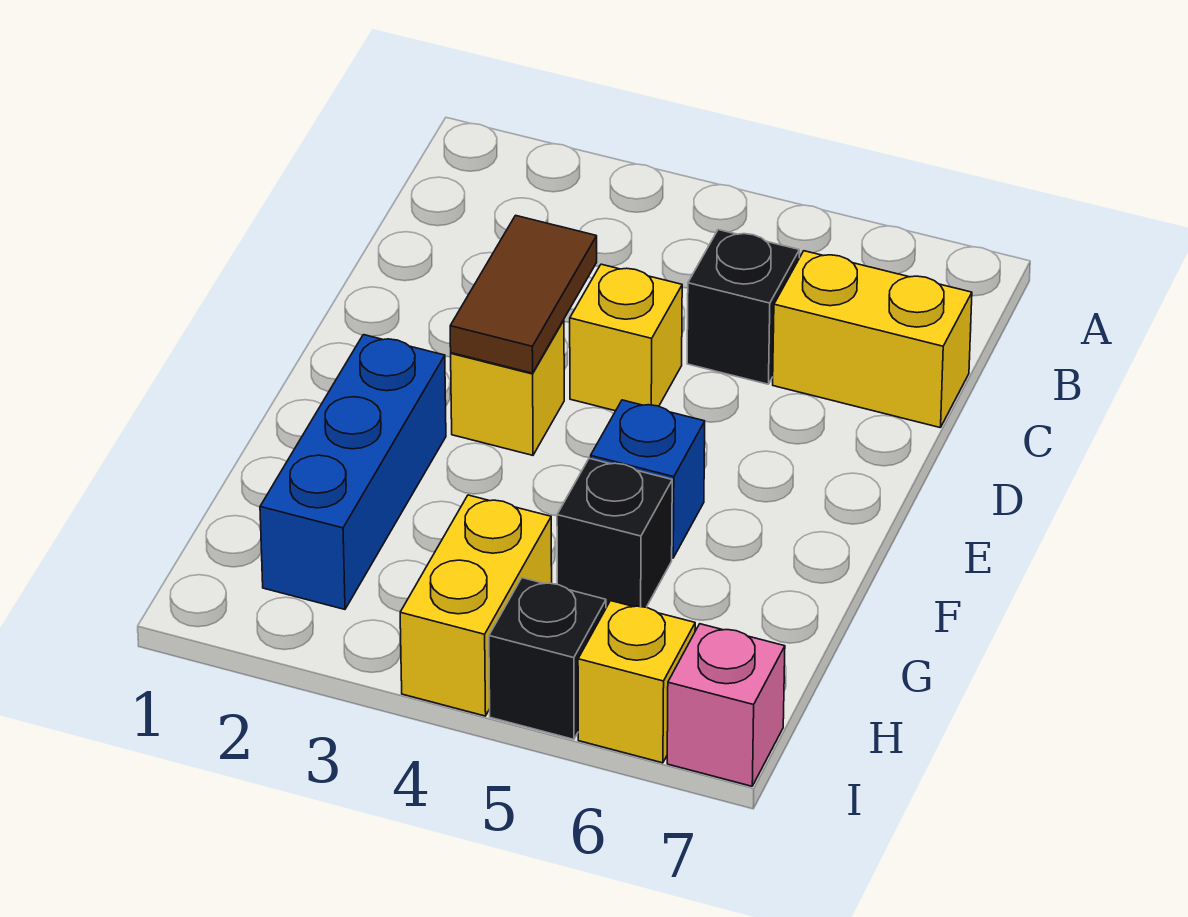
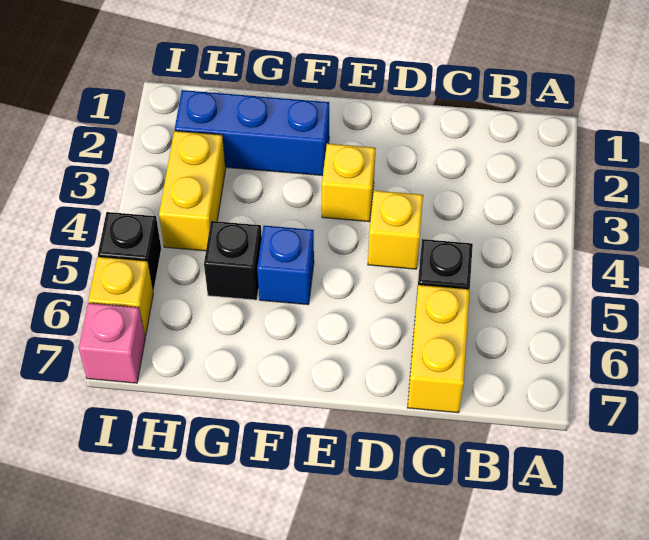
brown 1x2 tile [450,215,597,373] -> none
yellow 1x2 brick [400,495,552,716] -> yellow 1x2 brick turned to [159,131,226,251]

